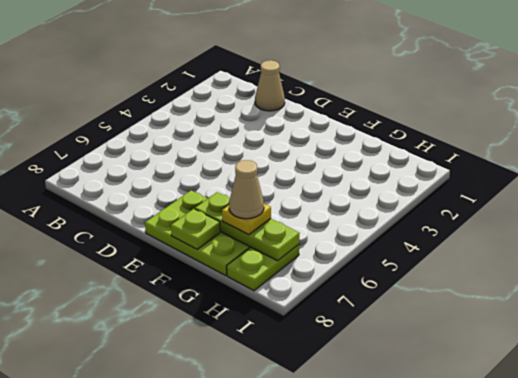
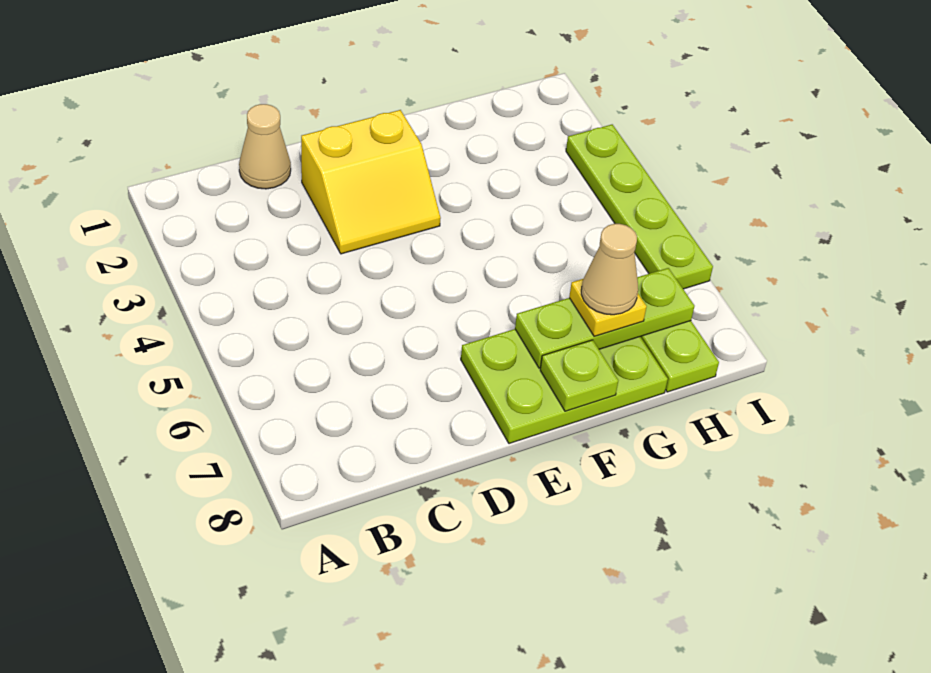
none -> yellow 2x2 slope [301,110,441,254]
none -> lime 1x4 plate [566,125,713,289]

